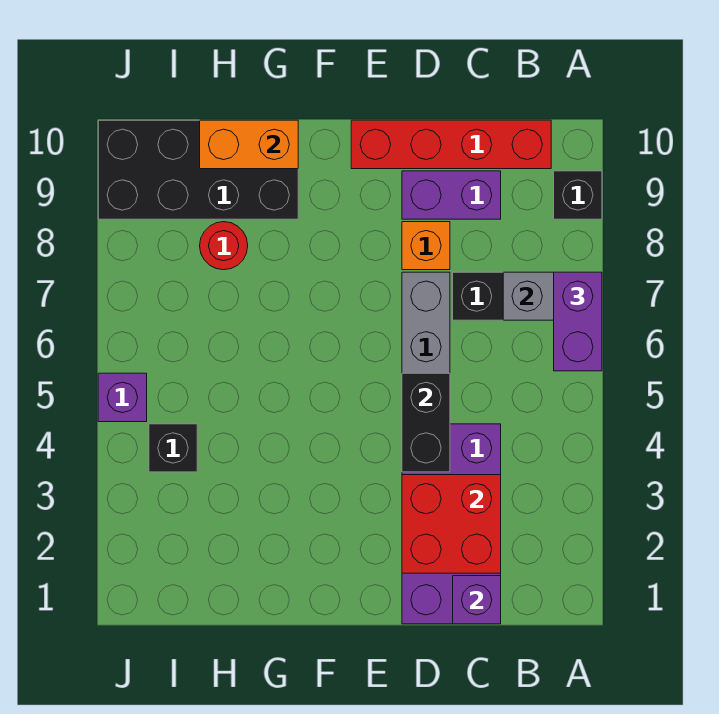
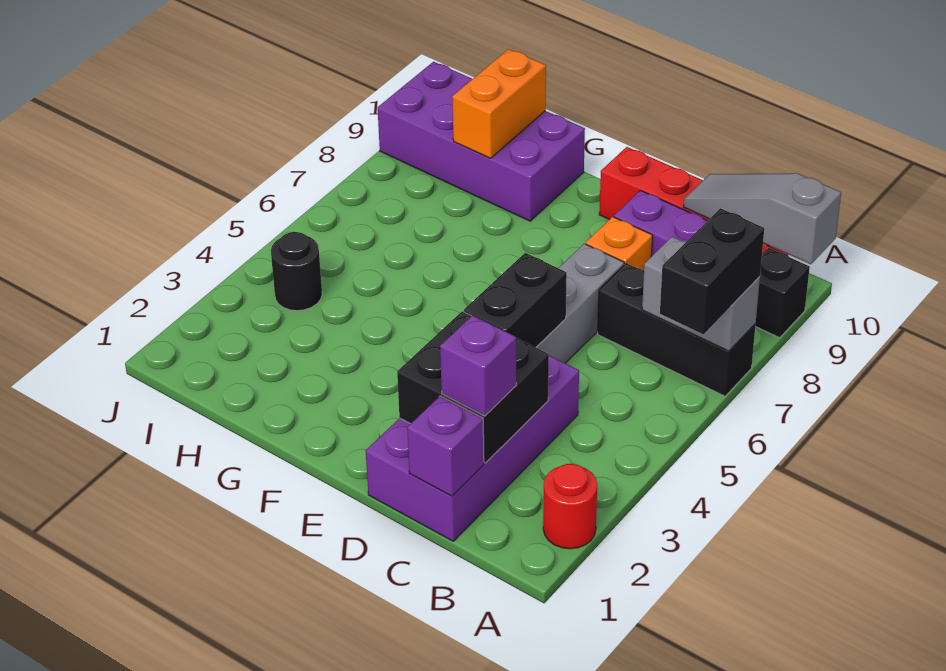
purple 1x2 brick [554,272,602,371] -> black 1x2 brick [660,208,764,334]
none -> grey 1x3 slope [683,173,841,264]
red 2x2 brick [402,475,501,573] -> black 2x2 brick [397,311,549,463]
black 2x4 brick [98,120,298,219] -> purple 2x4 brick [378,62,585,221]
orange 1x2 brick [200,120,298,169] -> orange 1x2 brick turned to [452,49,546,158]
red 1x1 round brick [200,222,248,270] -> red 1x1 round brick moved to [543,464,597,549]
black 1x1 brick [149,424,197,472] -> black 1x1 round brick [271,232,322,311]
purple 1x1 brick [98,373,147,422] -> purple 1x1 brick moved to [440,315,516,416]

